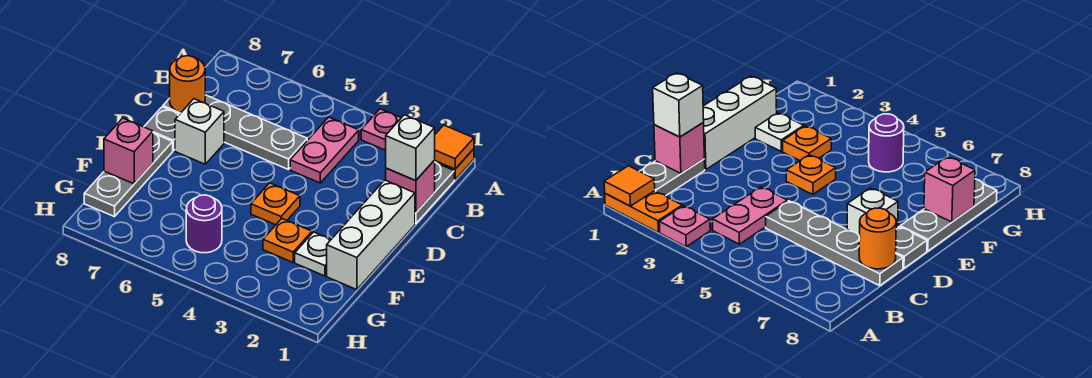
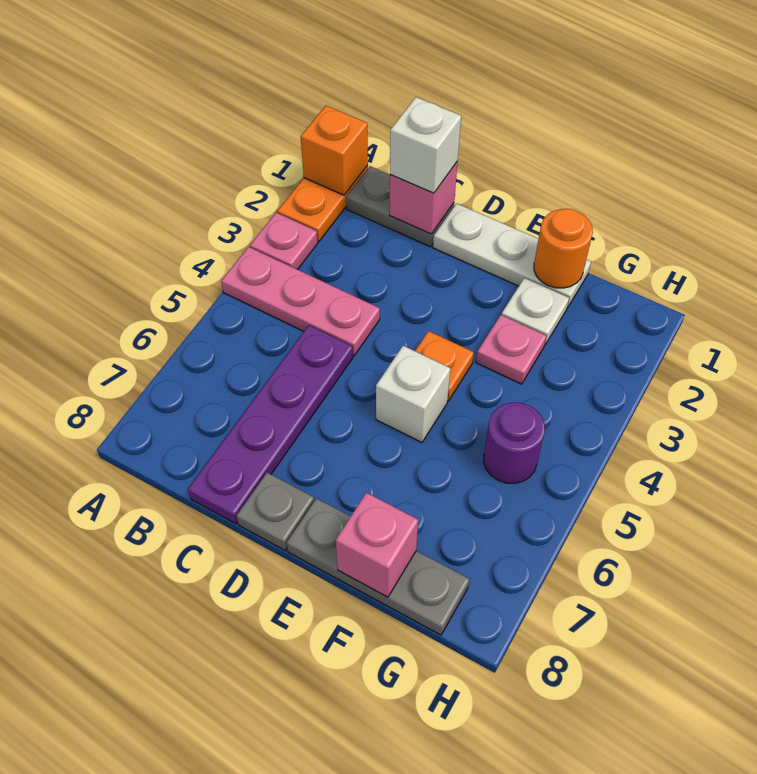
orange 1x1 tile [435,125,474,169] -> orange 1x1 brick [300,106,368,195]
pink 1x2 plate [290,117,359,183] -> pink 1x3 plate [221,247,380,356]
grey 1x4 plate [163,95,307,170] -> purple 1x4 plate [188,325,353,524]
orange 1x1 round brick [170,56,205,112] -> orange 1x1 round brick moved to [534,209,593,288]
white 1x3 brick [327,180,415,290] -> white 1x3 plate [433,204,591,308]
white 1x1 brick [175,99,224,164] -> white 1x1 brick moved to [376,346,450,442]
orange 1x1 plate [263,219,312,262] -> pink 1x1 plate [476,315,546,384]

